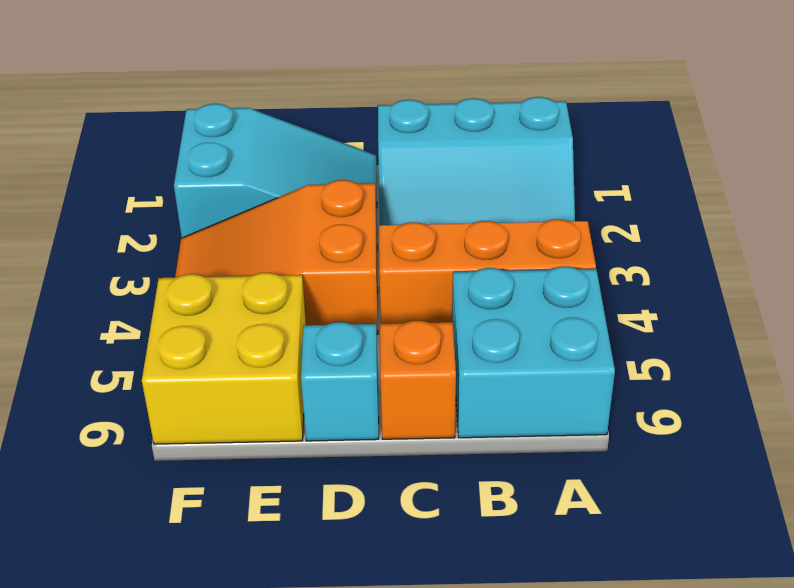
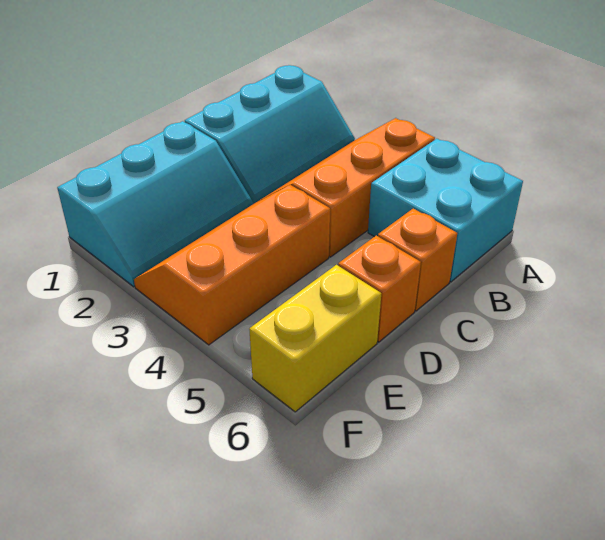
cyan 2x3 slope [174,104,377,238] -> cyan 2x3 slope turned to [57,121,253,287]
orange 2x3 slope [175,180,378,334] -> orange 2x3 slope turned to [134,185,330,345]
cyan 1x1 brick [301,322,379,441] -> orange 1x1 brick [338,236,421,342]
yellow 2x2 brick [142,273,306,444] -> yellow 1x2 brick [249,265,381,412]

